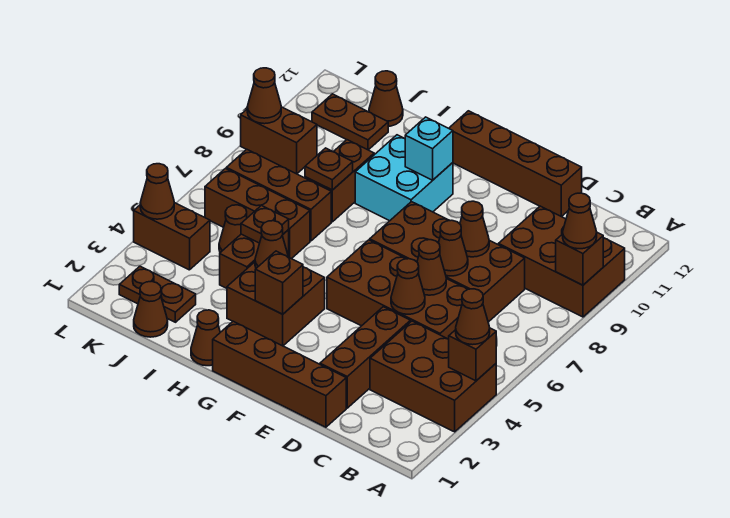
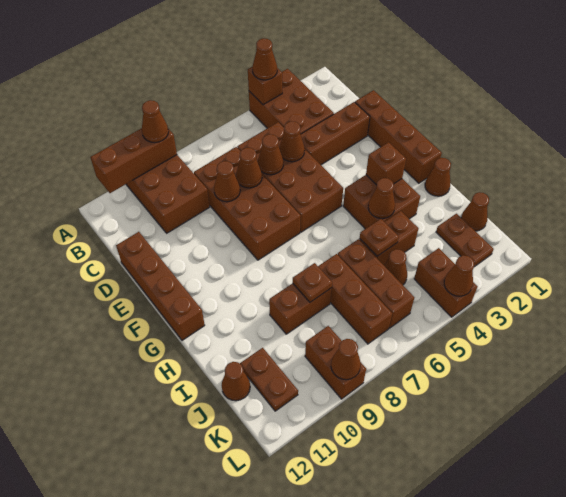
brown 1x1 brick [556,233,603,285] -> brown 1x3 brick [91,128,177,193]
cyan 2x2 brick [355,135,453,221] -> none
cyan 1x1 brick [405,117,453,180] -> none

